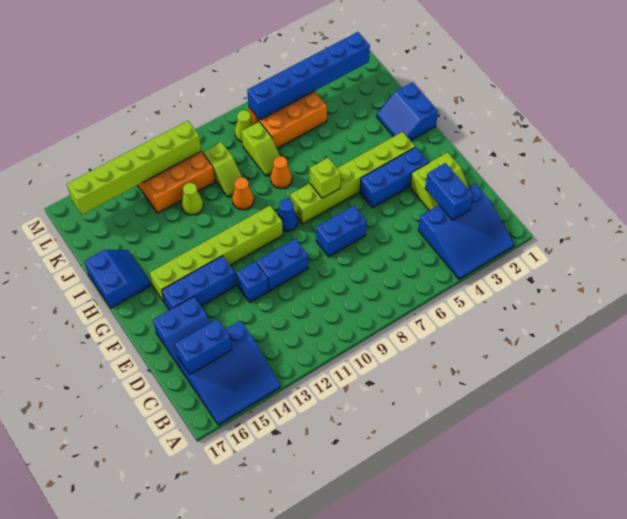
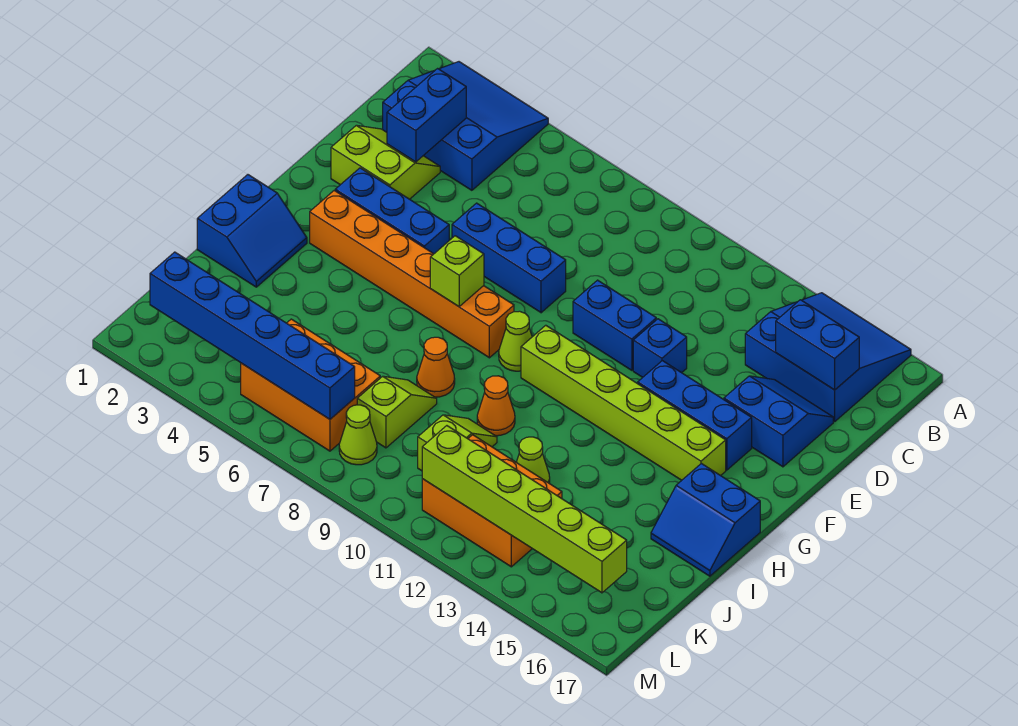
blue 1x2 brick [316,206,367,257] -> blue 1x3 brick [452,203,566,313]
lime 1x6 brick [291,132,415,224] -> orange 1x6 brick [310,191,514,358]
blue 1x1 cone [277,199,298,231] -> lime 1x1 cone [499,311,532,371]
blue 2x2 slope [85,250,151,308] -> blue 2x2 slope turned to [651,463,760,576]

